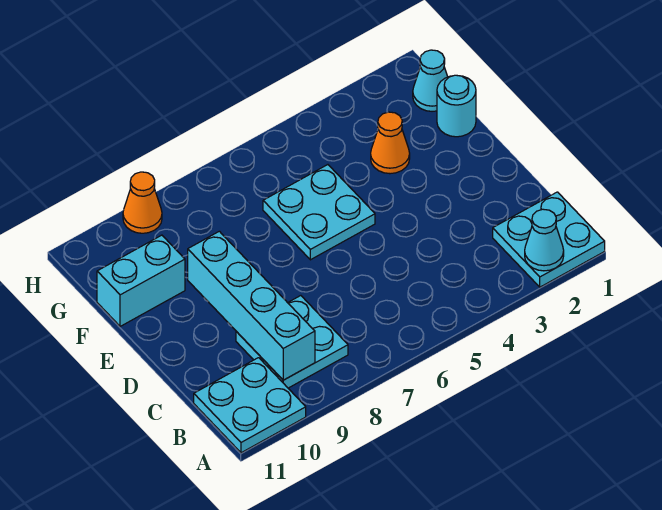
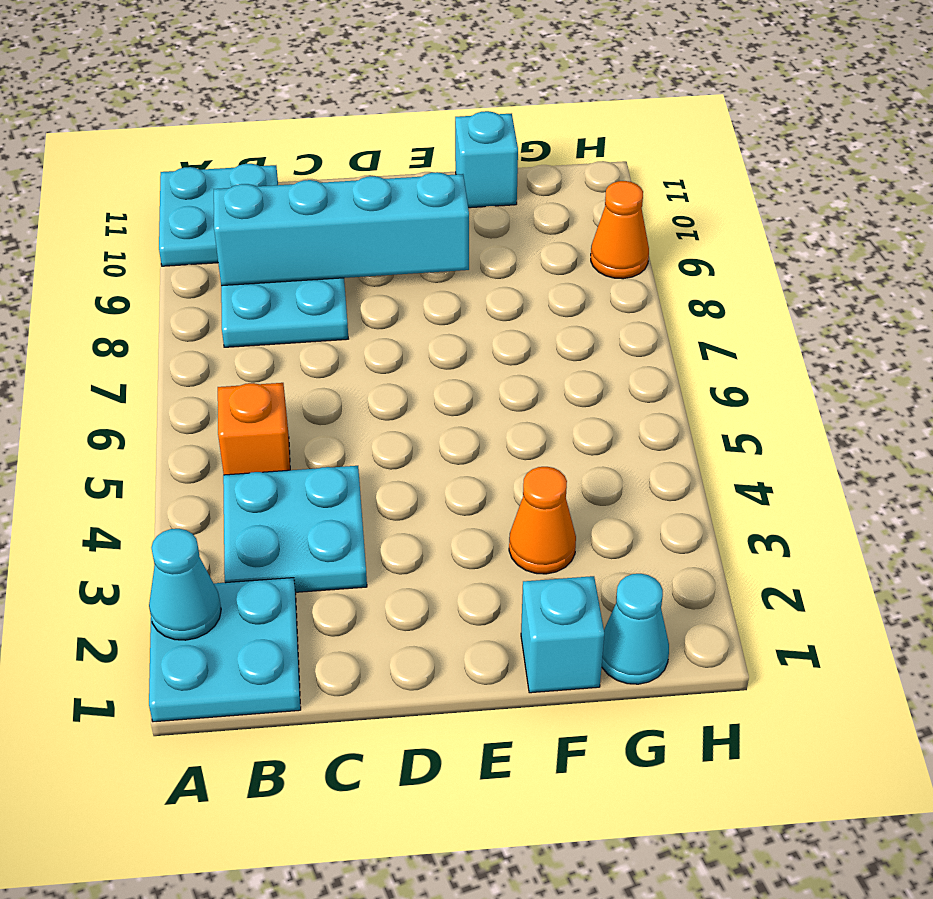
none -> orange 1x1 brick [218,383,290,475]
cyan 2x2 plate [263,165,375,260] -> cyan 2x2 plate moved to [223,466,367,592]
cyan 1x1 round brick [437,75,476,137] -> cyan 1x1 brick [521,576,604,693]
cyan 1x2 brick [97,235,185,326] -> cyan 1x1 brick [455,111,518,208]

